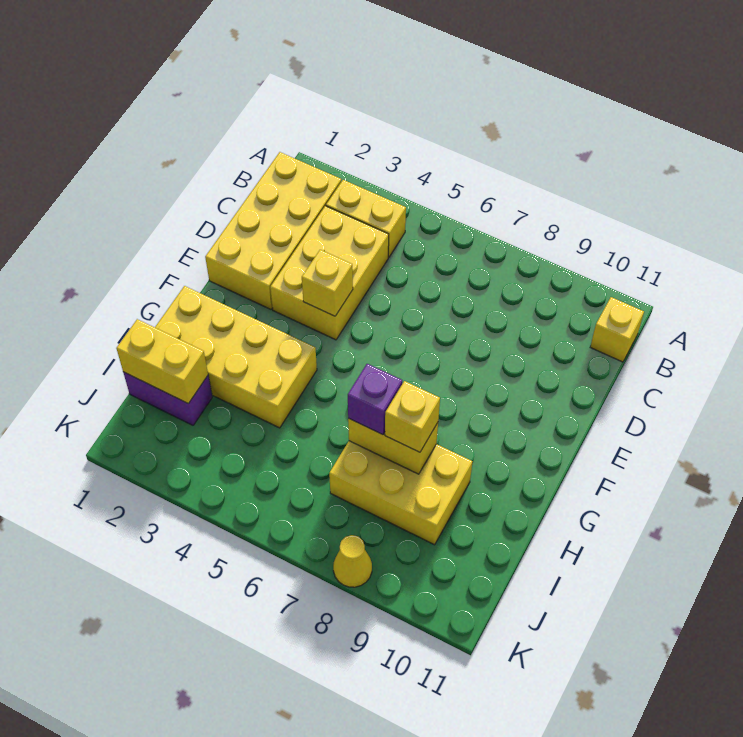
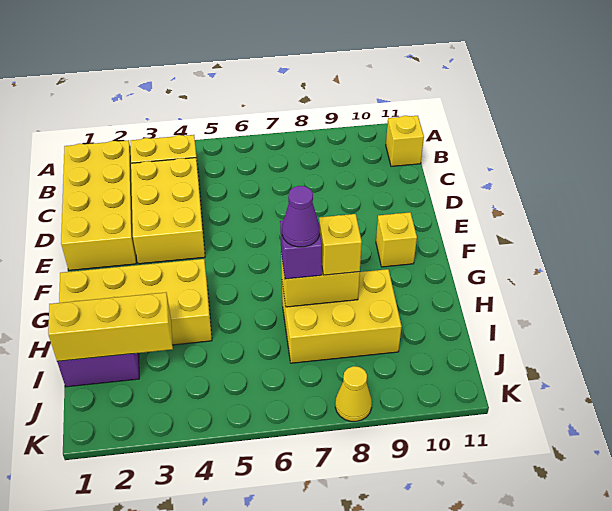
yellow 1x1 brick [302,250,353,316] -> yellow 1x1 brick moved to [376,212,417,267]
none -> purple 1x1 cone [282,186,320,247]
yellow 1x2 brick [116,319,208,404] -> yellow 1x3 brick [48,292,173,361]

